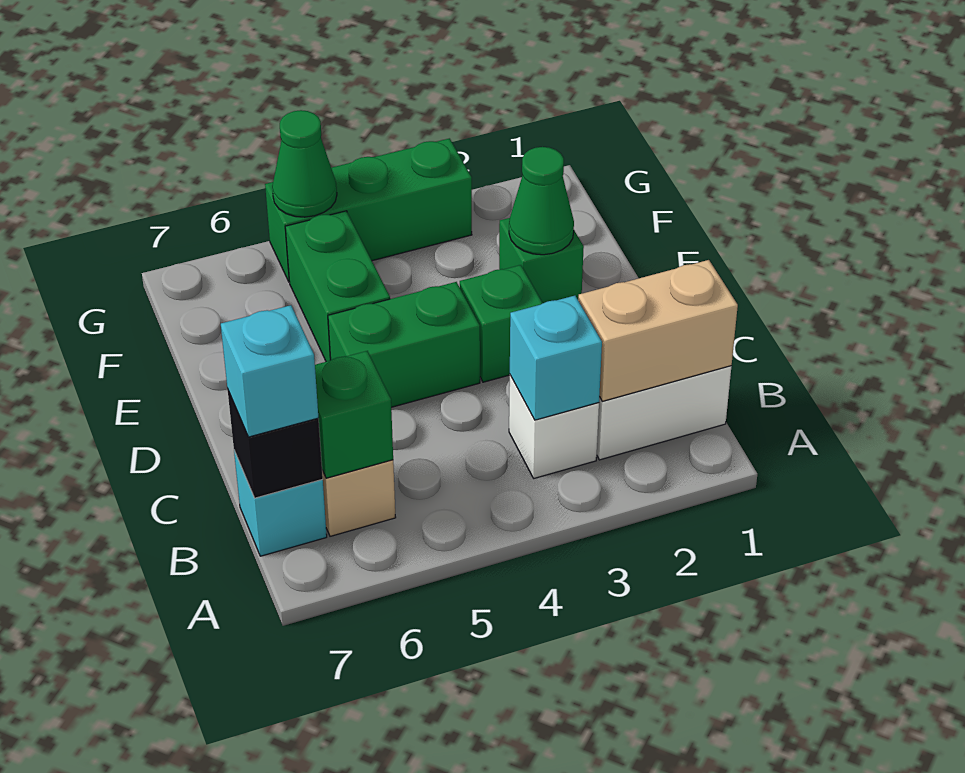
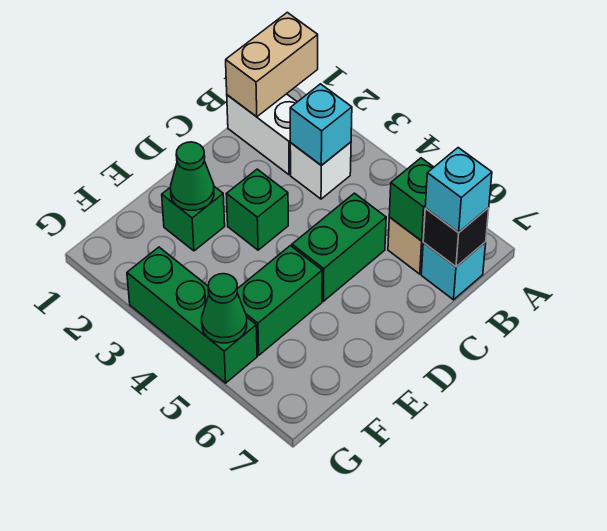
tan 1x2 brick [578,260,738,401] -> tan 1x2 brick turned to [226,12,318,117]
green 1x2 brick [328,282,480,407] -> green 1x2 brick turned to [292,193,386,301]

